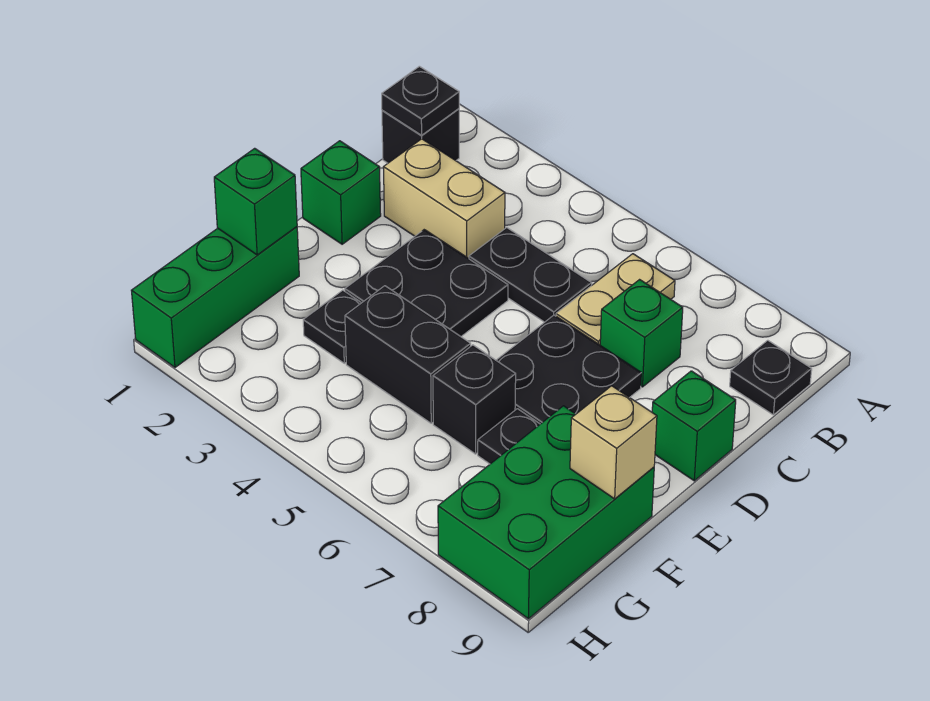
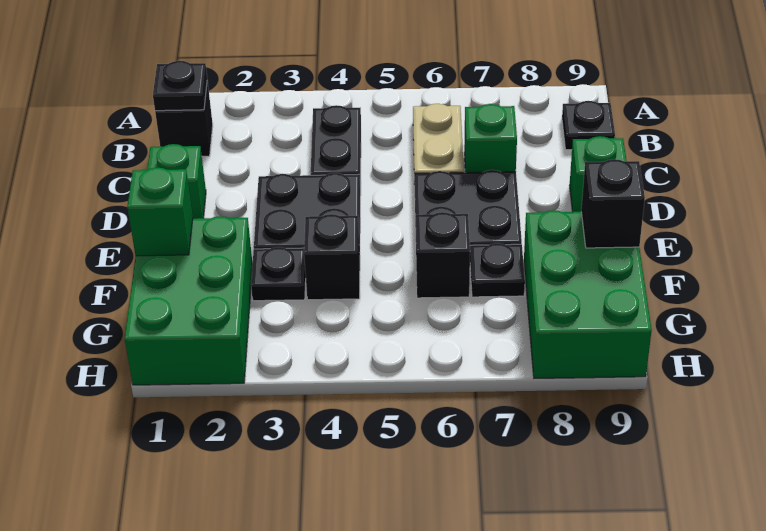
tan 1x2 brick [383,139,505,259] -> none
black 1x2 plate [469,228,592,322] -> black 1x2 plate turned to [311,105,361,187]
green 1x3 brick [131,227,299,367] -> green 2x3 brick [125,216,253,385]
black 1x2 brick [345,286,471,423] -> black 1x1 brick [304,214,360,300]
tan 1x1 brick [570,386,657,499] -> black 1x1 brick [581,159,645,248]

